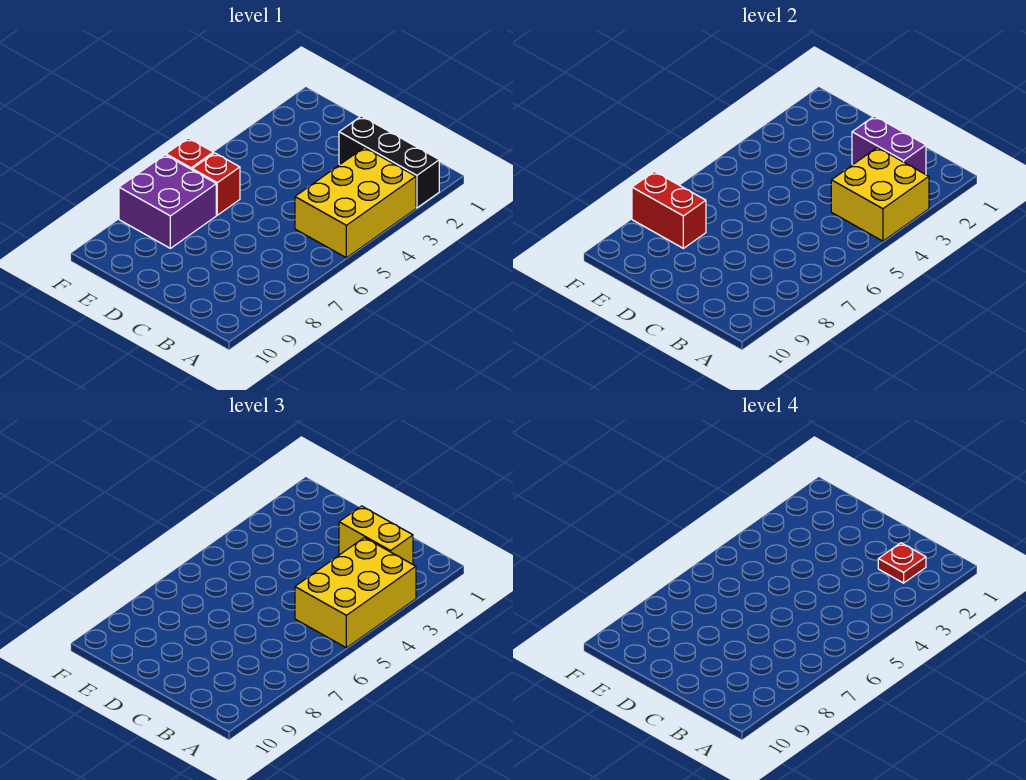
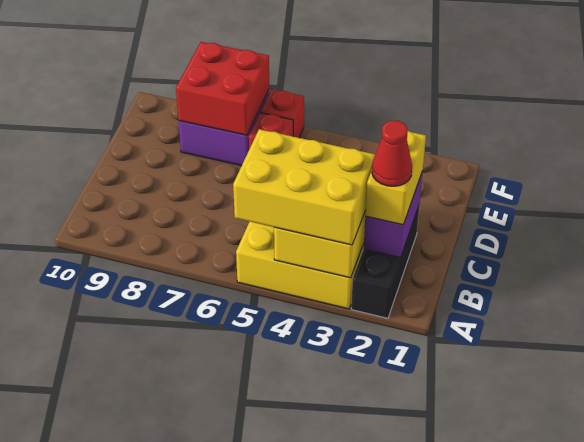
red 1x1 plate [878,543,926,583] -> red 1x1 cone [372,121,412,186]
red 1x2 brick [632,171,706,248] -> red 2x2 brick [176,42,269,135]

